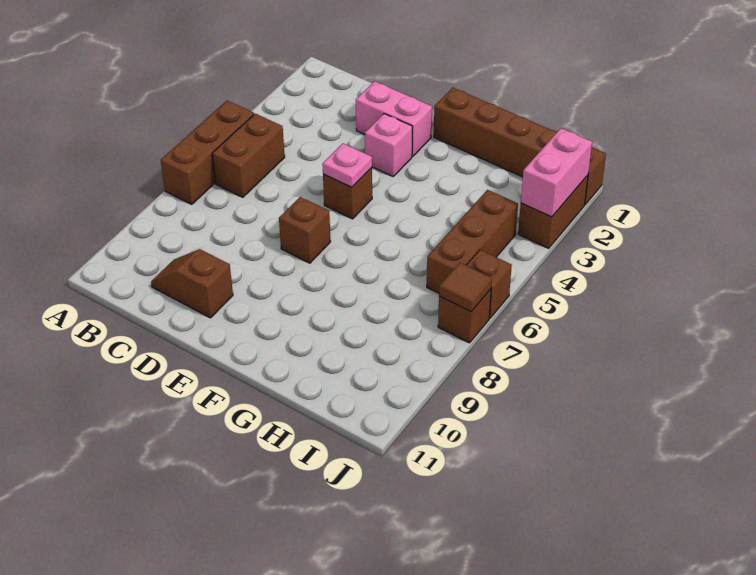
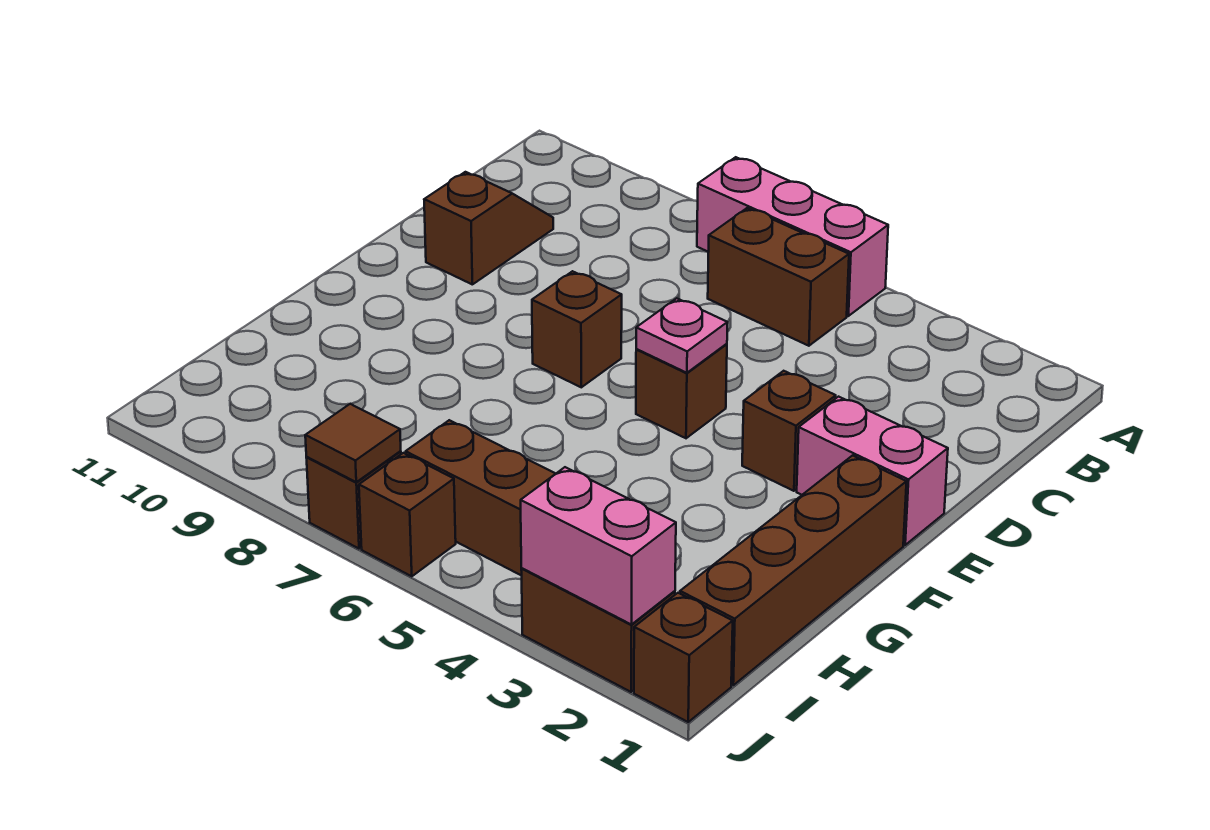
brown 1x3 brick [161,101,254,204] -> pink 1x3 brick [697,157,888,316]
pink 1x2 brick [356,81,432,156] -> pink 1x2 brick turned to [797,397,948,545]
pink 1x1 brick [365,114,413,176] -> brown 1x1 brick [742,371,836,491]

